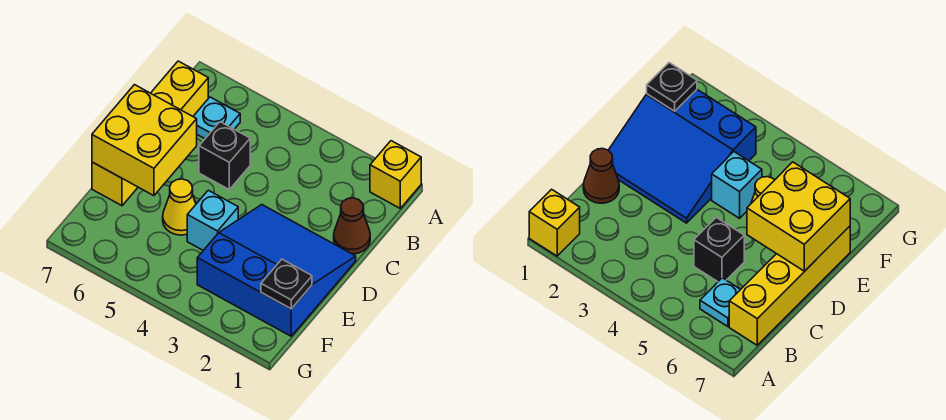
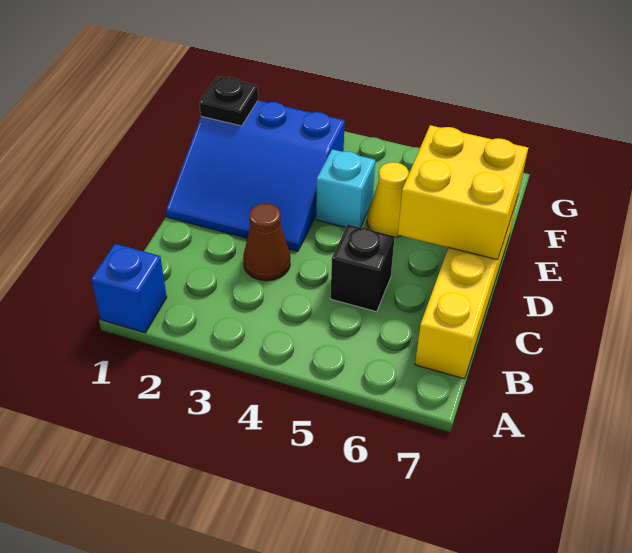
yellow 1x1 brick [370,141,421,208] -> blue 1x1 brick [91,244,167,333]
cyan 1x1 plate [193,97,240,139] -> none
brown 1x1 cone [334,198,370,254] -> brown 1x1 cone moved to [243,203,290,281]

